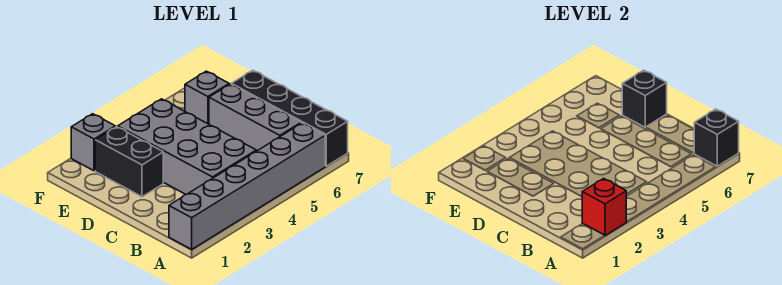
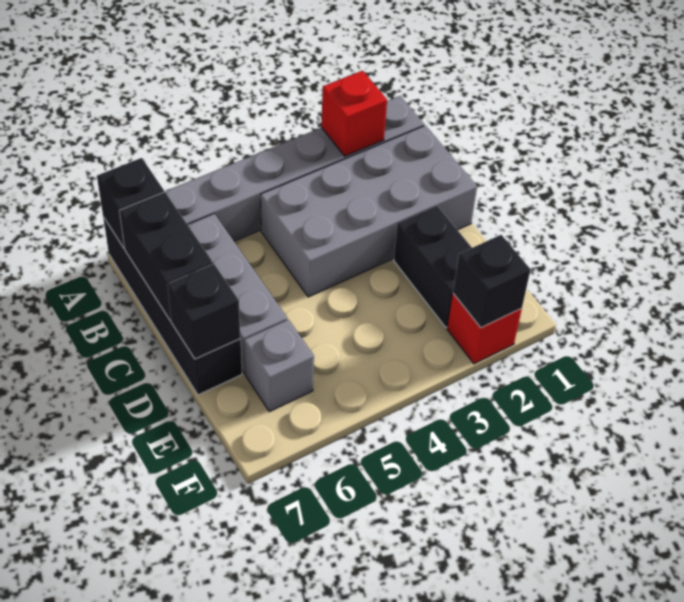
grey 2x4 brick [118,99,256,194] -> grey 2x4 brick turned to [261,125,477,297]
none -> black 1x2 brick [119,192,213,321]
grey 1x1 brick [71,114,115,171] -> red 1x1 brick [447,294,522,364]
none -> black 1x1 brick [453,235,531,328]

